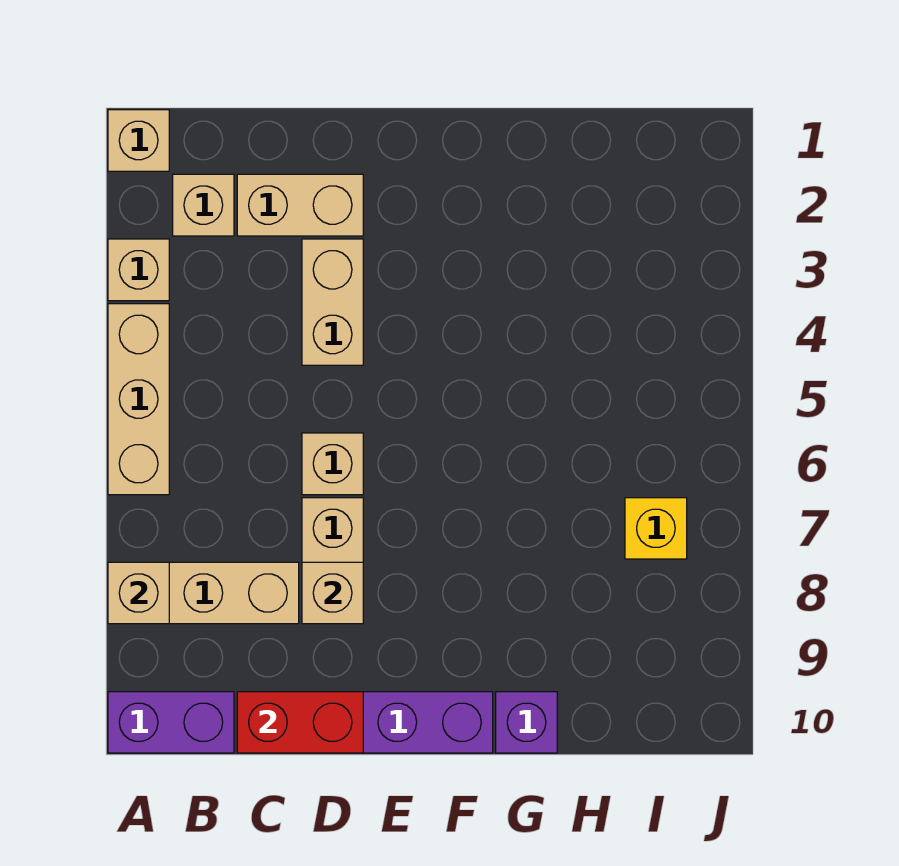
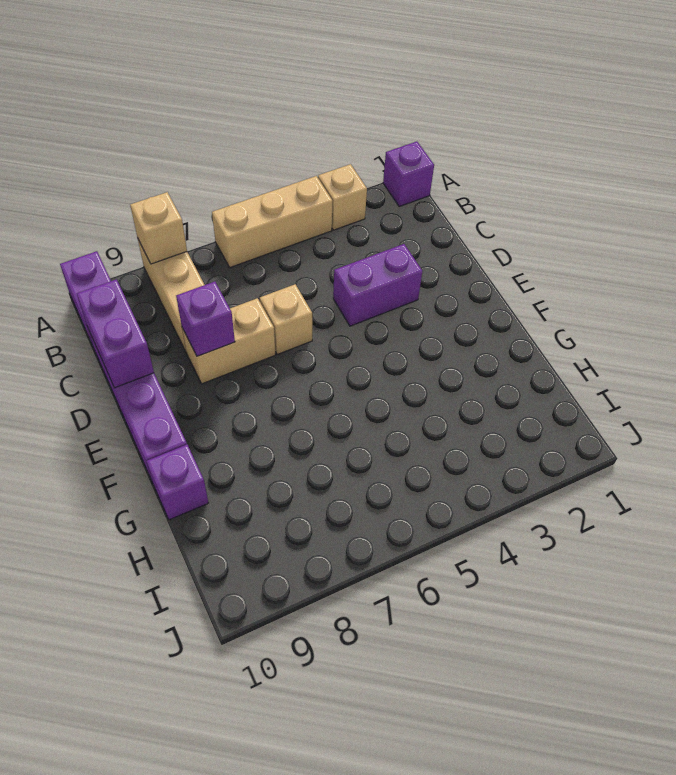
tan 1x1 brick [108,110,169,171] -> purple 1x1 brick [383,141,434,206]
tan 1x1 brick [173,174,234,236] -> none
tan 1x2 brick [237,174,363,236] -> none
red 1x2 brick [237,692,363,753] -> purple 1x2 brick [77,279,154,388]
tan 1x2 brick [302,239,363,365] -> purple 1x2 brick [333,244,422,326]
tan 1x1 brick [302,562,363,624] -> purple 1x1 brick [176,282,235,356]
yellow 1x1 brick [625,498,687,559] -> none

